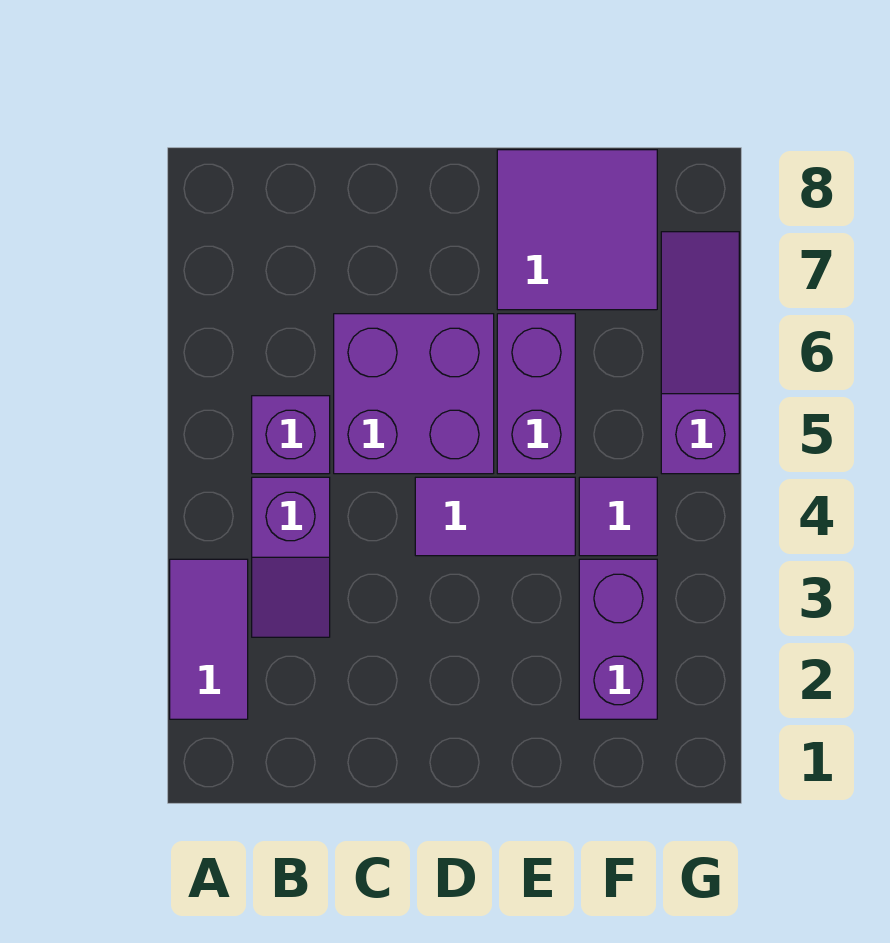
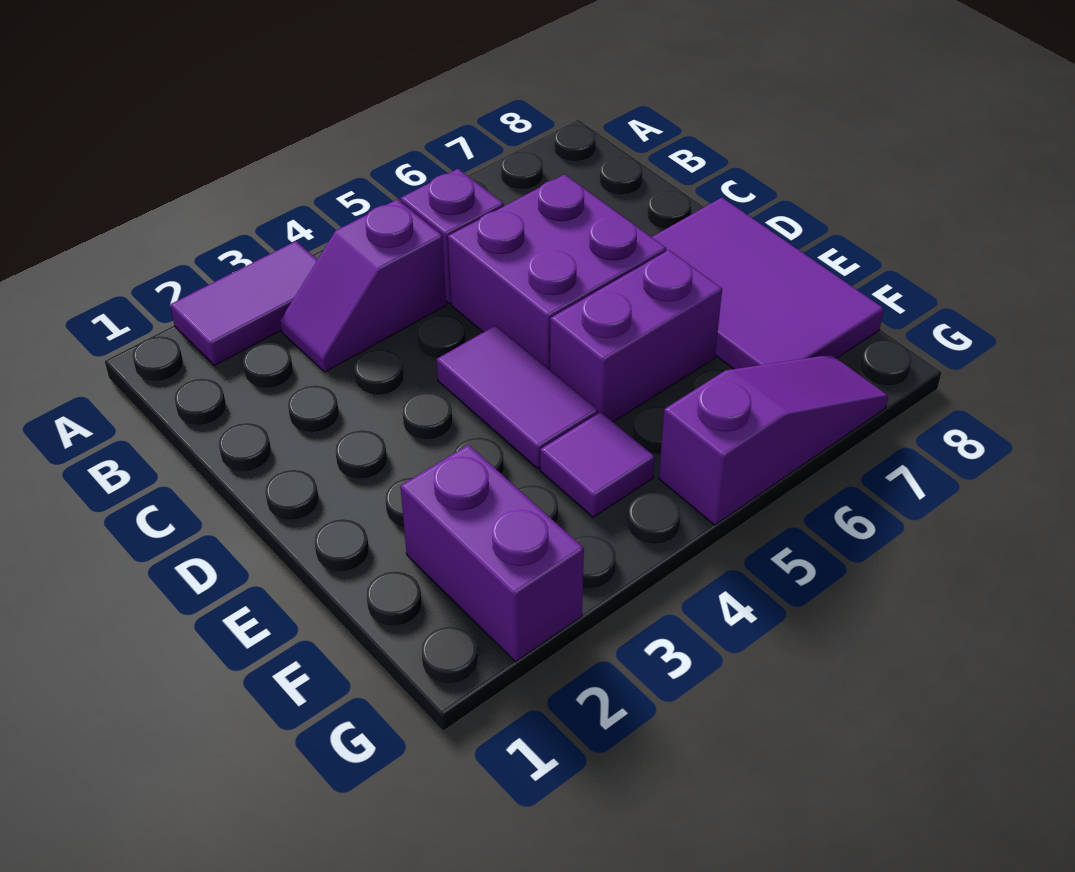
purple 2x2 tile [497,150,657,310] -> purple 2x3 tile [652,198,884,369]
purple 1x2 brick [579,559,657,719] -> purple 1x2 brick turned to [400,445,584,662]

